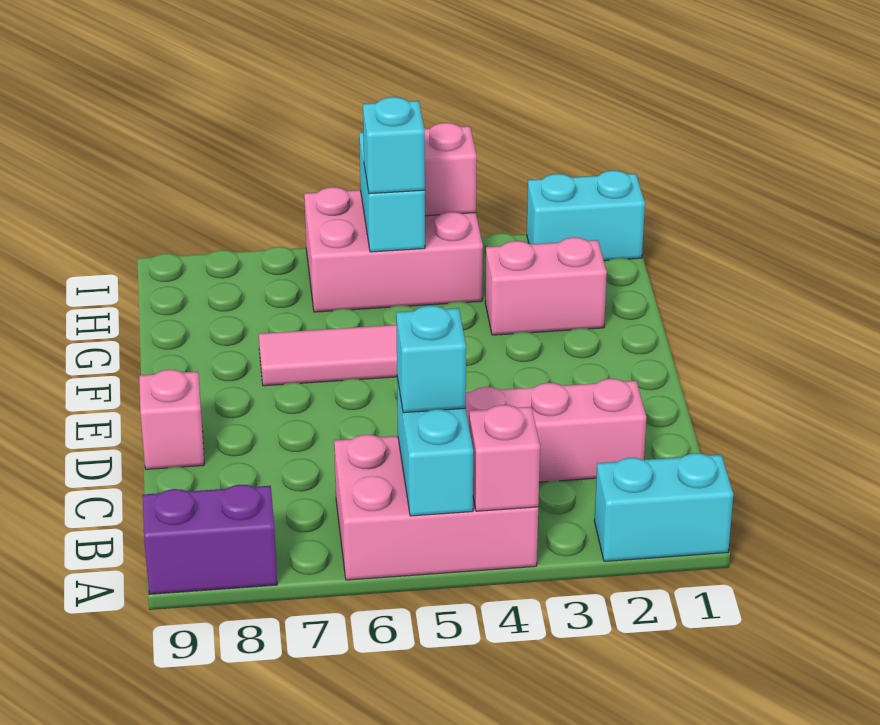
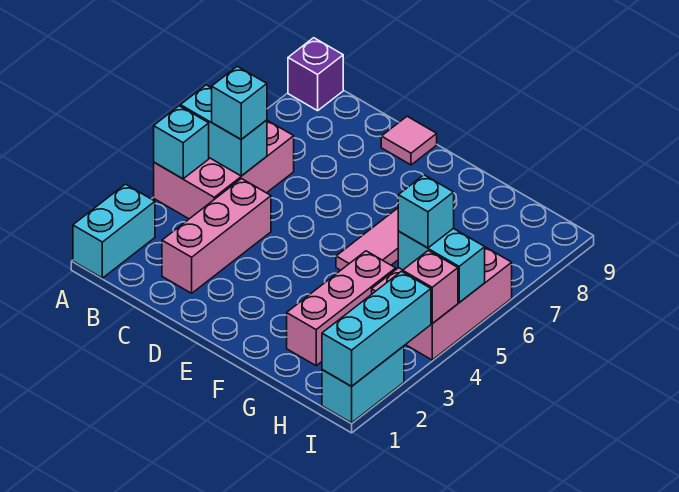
pink 1x1 brick [469,405,540,511] -> cyan 1x1 brick [154,106,209,179]
purple 1x2 brick [143,484,277,594] -> purple 1x1 brick [288,38,343,111]
pink 1x1 brick [139,370,204,469] -> pink 1x1 tile [381,116,437,165]
pink 1x2 brick [485,237,607,335] -> pink 1x3 brick [287,251,396,366]
none -> cyan 1x3 brick [322,271,431,386]

